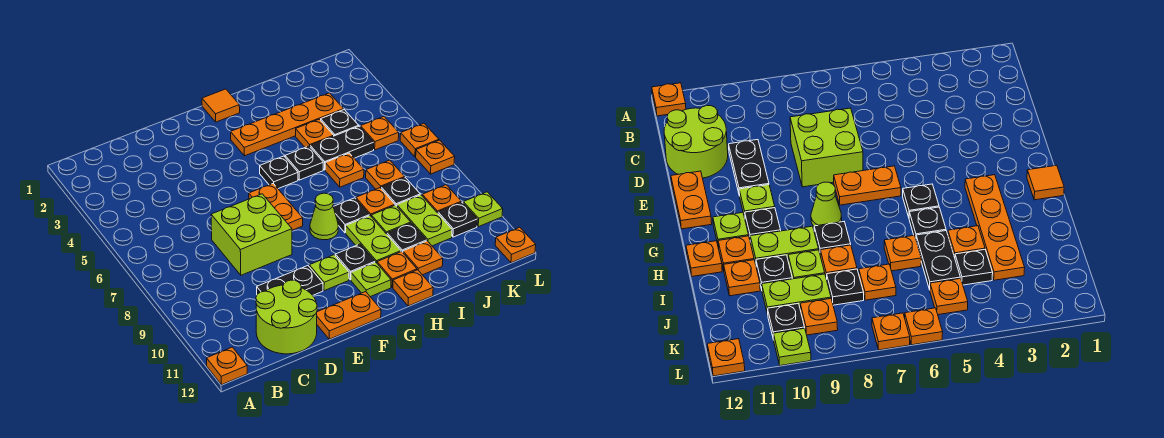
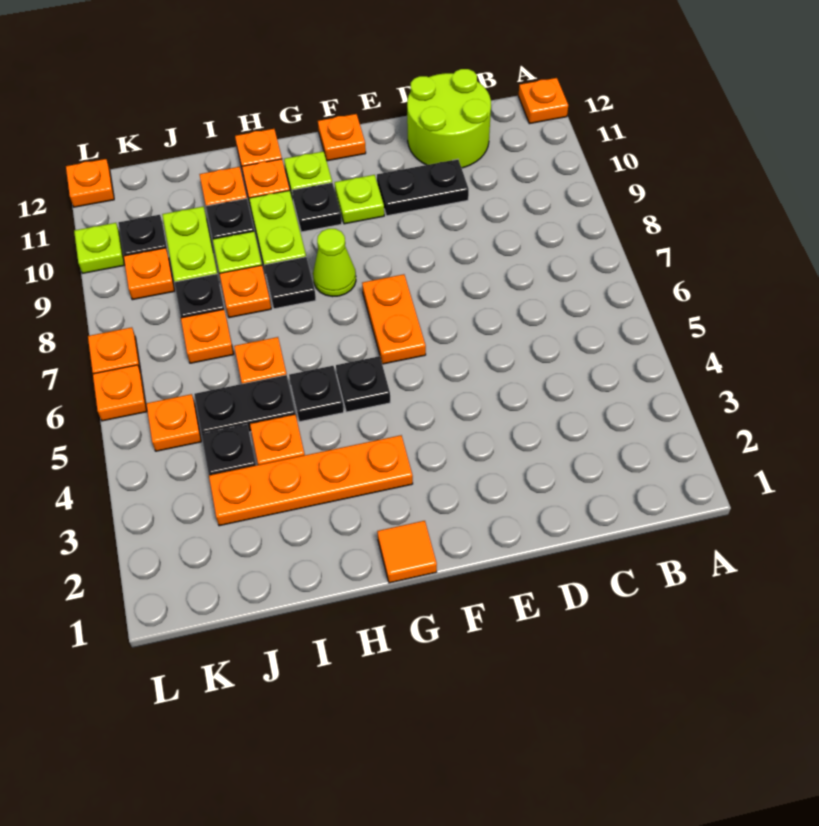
lime 2x2 brick [211,194,292,275] -> none
orange 1x2 plate [317,292,381,339] -> orange 1x1 plate [318,114,366,161]

